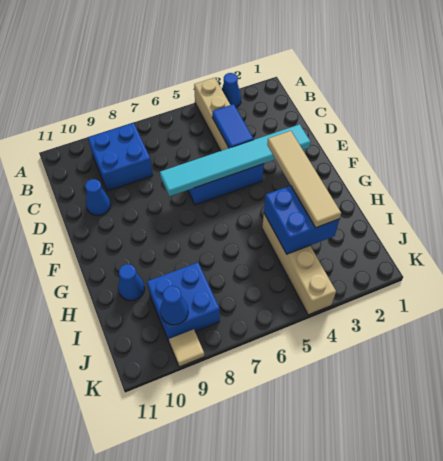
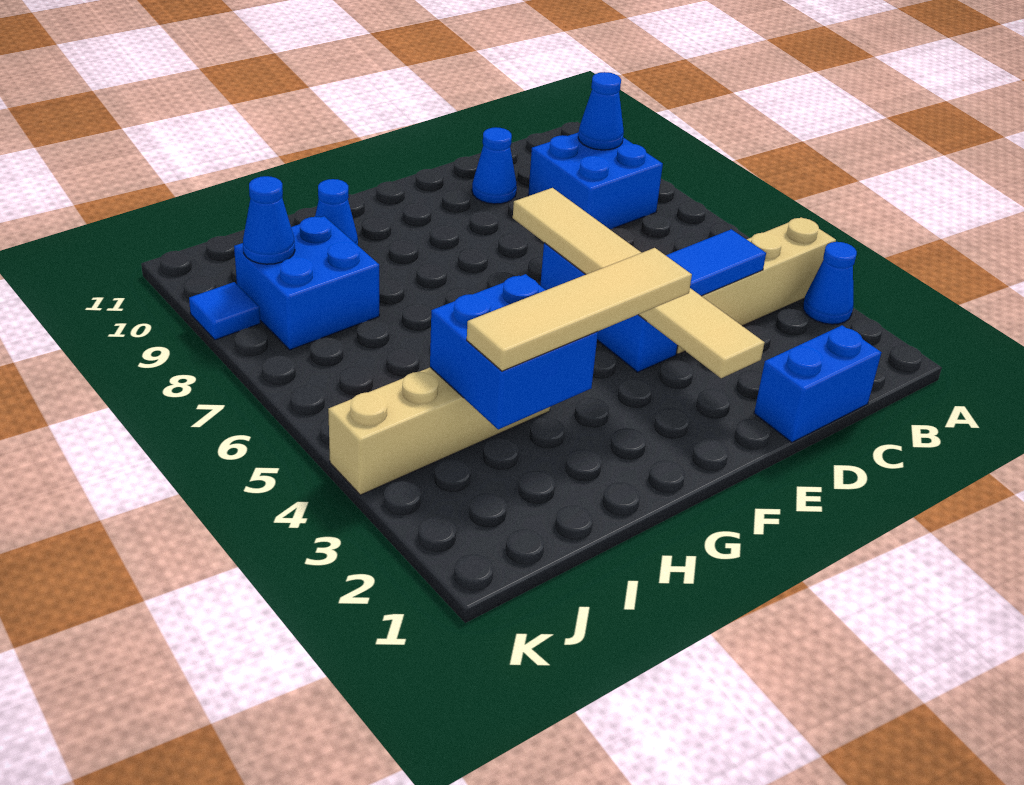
none -> blue 1x1 cone [578,72,624,150]
none -> blue 1x2 brick [754,325,881,442]
cyan 1x6 tile [160,124,311,196] -> tan 1x6 tile [513,188,765,378]
tan 1x1 tile [169,329,204,367] -> blue 1x1 tile [189,282,260,340]

